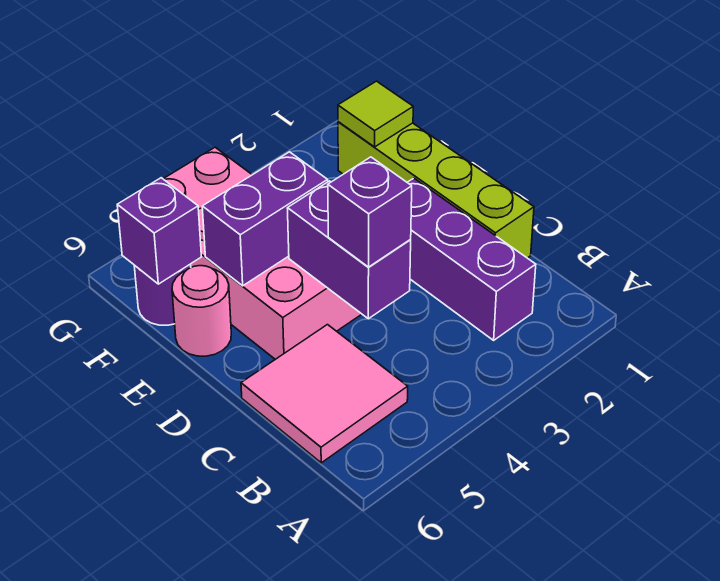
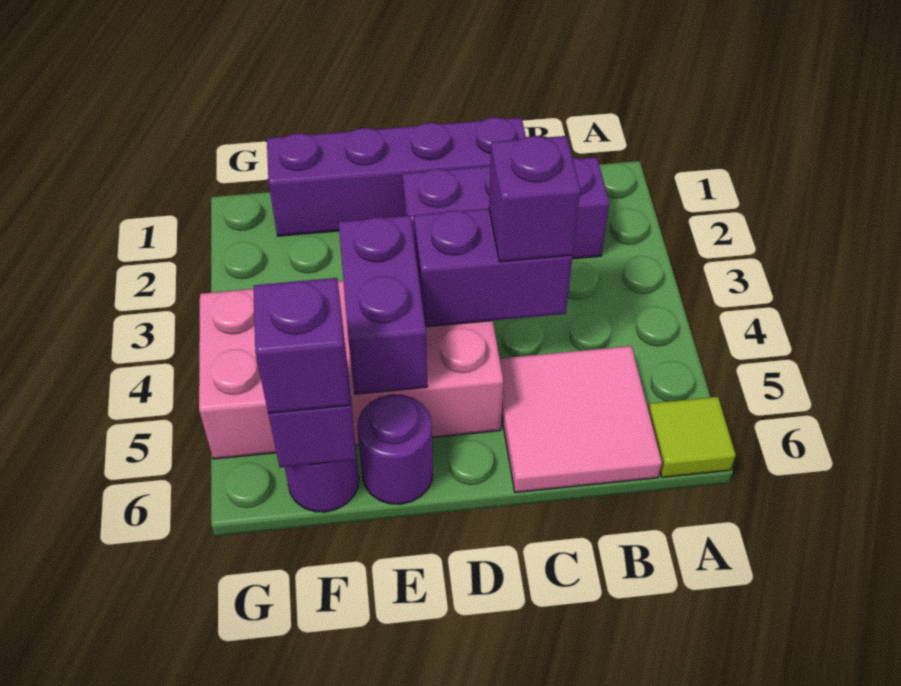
lime 1x4 brick [338,122,534,258] -> purple 1x4 brick [267,117,526,236]
pink 1x1 round brick [172,266,231,356] -> purple 1x1 round brick [357,394,433,504]
lime 1x1 tile [338,81,413,147] -> lime 1x1 tile moved to [648,397,736,477]
none -> purple 1x1 brick [254,278,350,413]

